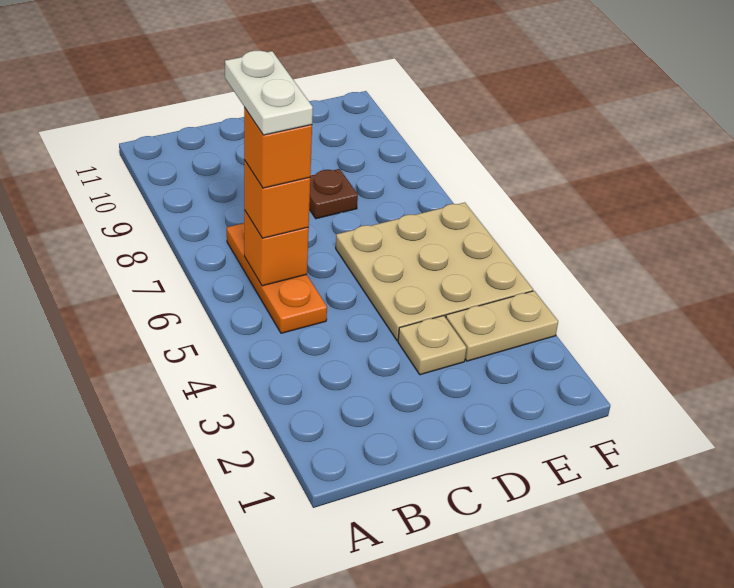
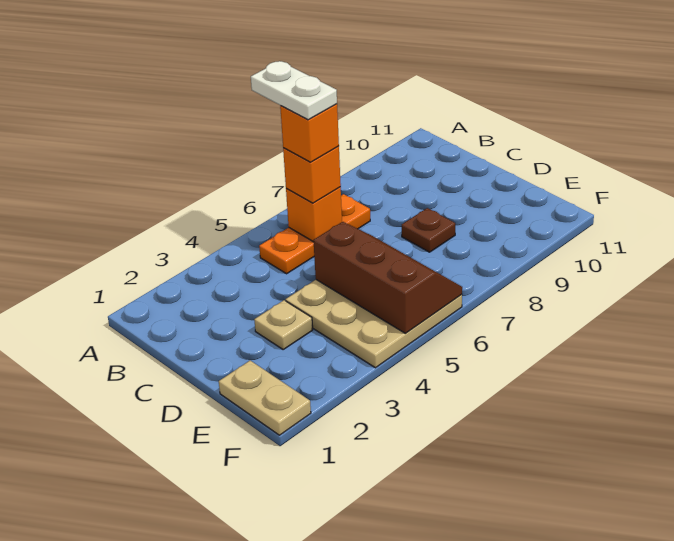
white 1x2 plate [225,51,313,135] -> white 1x2 plate turned to [251,61,337,120]
none -> brown 2x3 slope [313,222,462,333]
tan 1x2 plate [446,291,558,361] -> tan 1x2 plate moved to [219,361,311,435]

